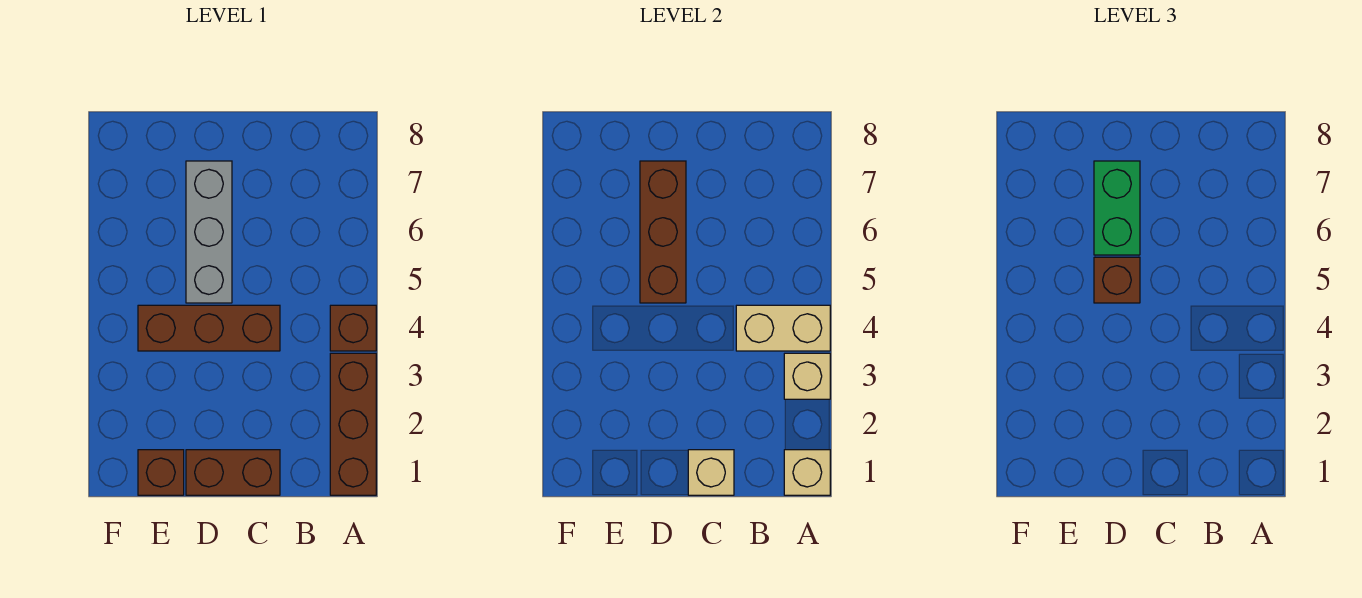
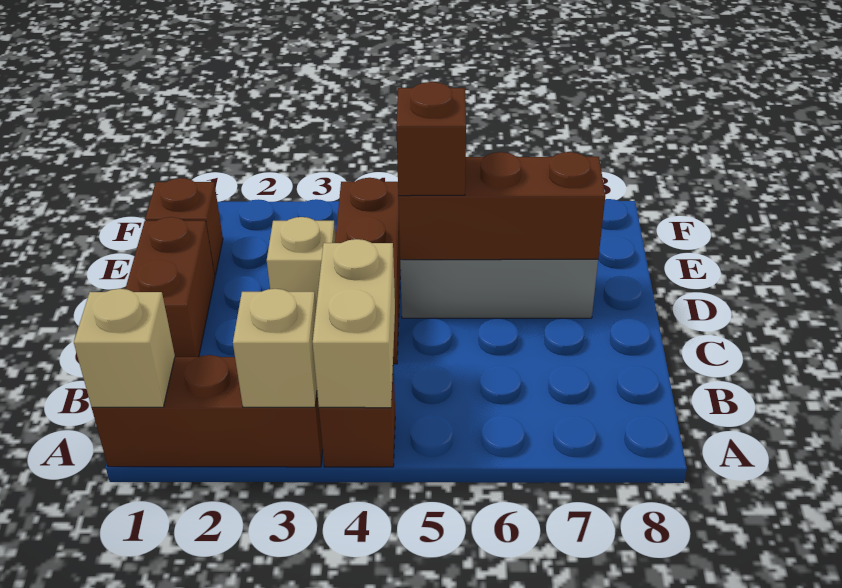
tan 1x1 brick [688,450,734,495] -> tan 1x1 brick moved to [267,217,335,306]
green 1x2 brick [1094,161,1140,255] -> none

